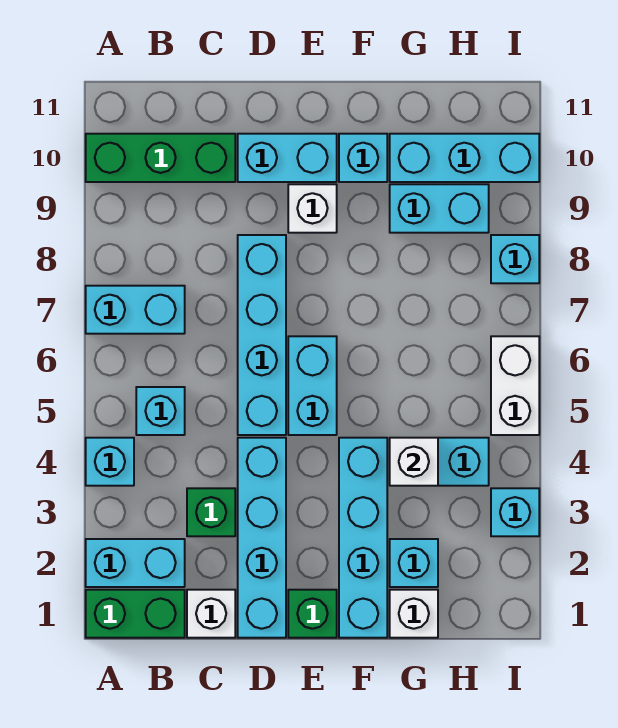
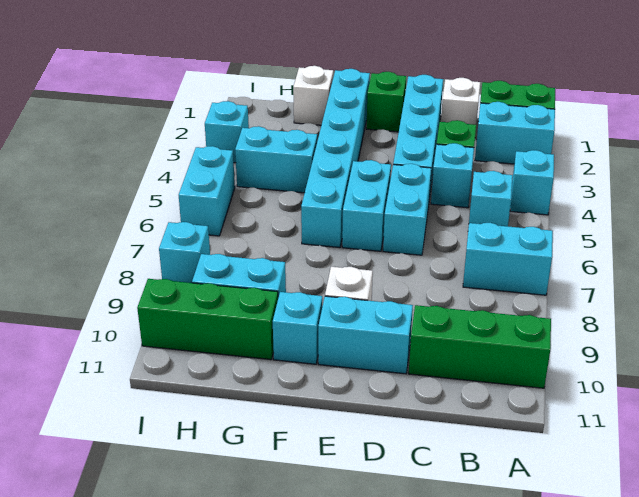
cyan 1x4 brick [238,235,286,435] -> cyan 1x2 brick [383,164,431,255]
cyan 1x4 brick [339,438,387,638] -> cyan 1x6 brick [301,69,370,248]
cyan 1x1 brick [390,539,438,587] -> cyan 1x1 brick moved to [431,143,474,208]
white 1x1 brick [390,438,438,486] -> none
cyan 1x3 brick [390,134,539,182] -> green 1x3 brick [137,279,278,360]
white 1x2 brick [491,336,539,435] -> cyan 1x2 brick [179,146,235,236]

